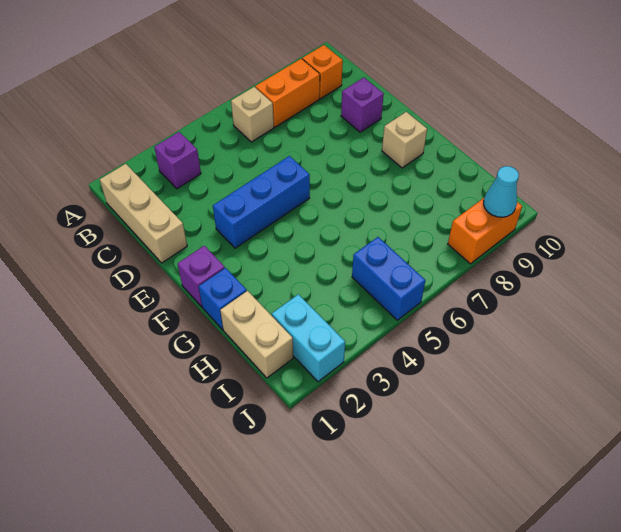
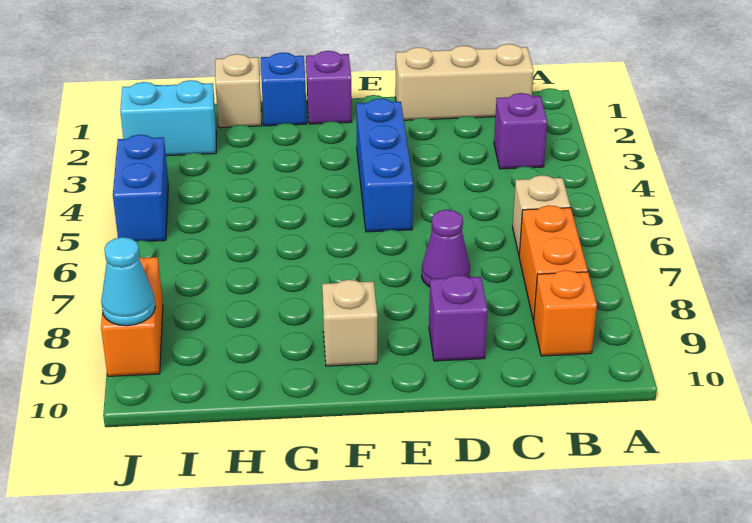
none -> purple 1x1 cone [422,210,470,287]
tan 1x2 brick [220,291,293,378] -> tan 1x1 brick [215,54,262,128]
blue 1x2 brick [352,237,425,320] -> blue 1x2 brick turned to [113,135,168,241]

